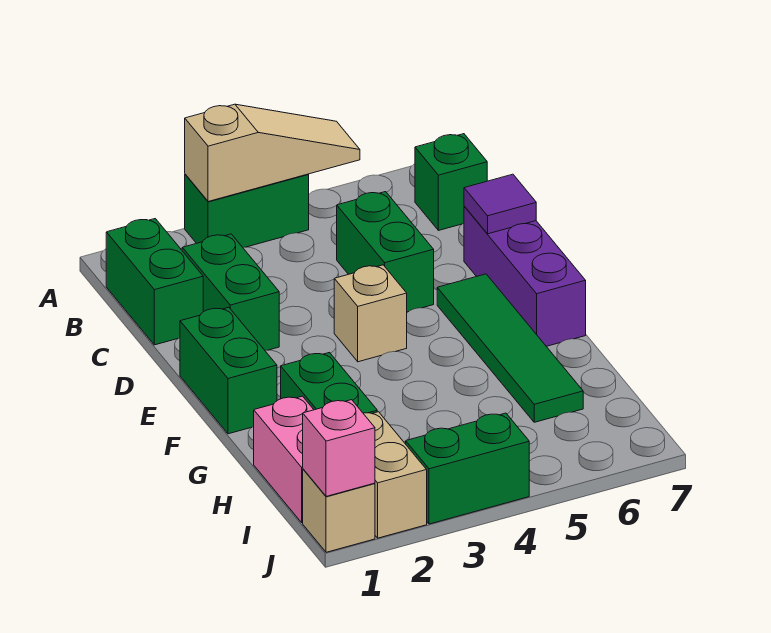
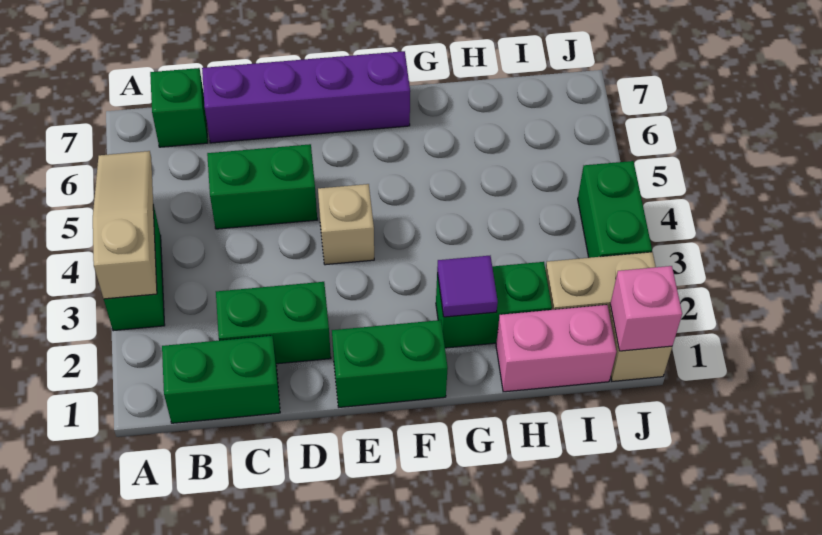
purple 1x3 brick [464,207,586,346] -> purple 1x4 brick [202,51,410,143]
purple 1x1 tile [464,174,536,234] -> purple 1x1 tile moved to [437,256,498,317]
green 1x4 tile [437,274,583,422] -> none

